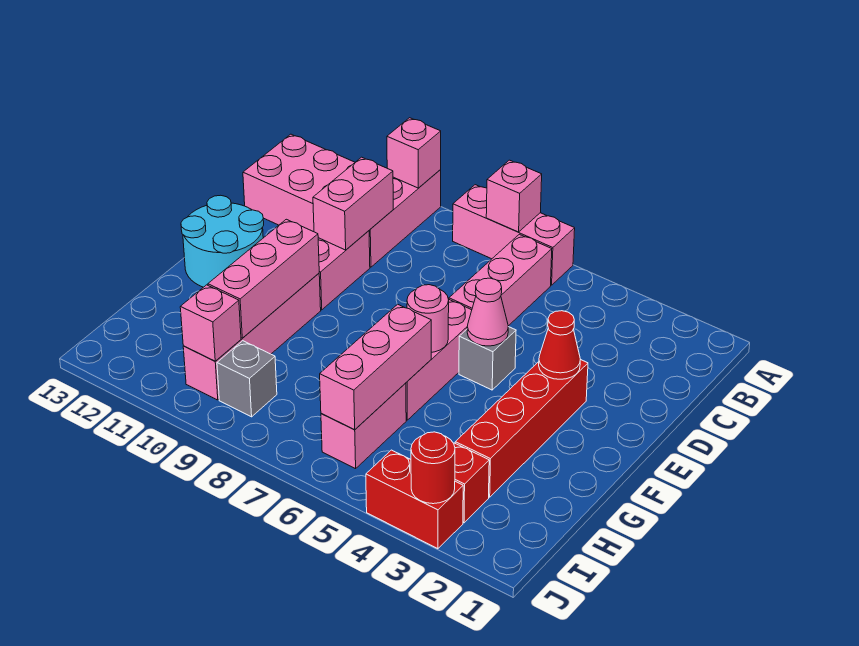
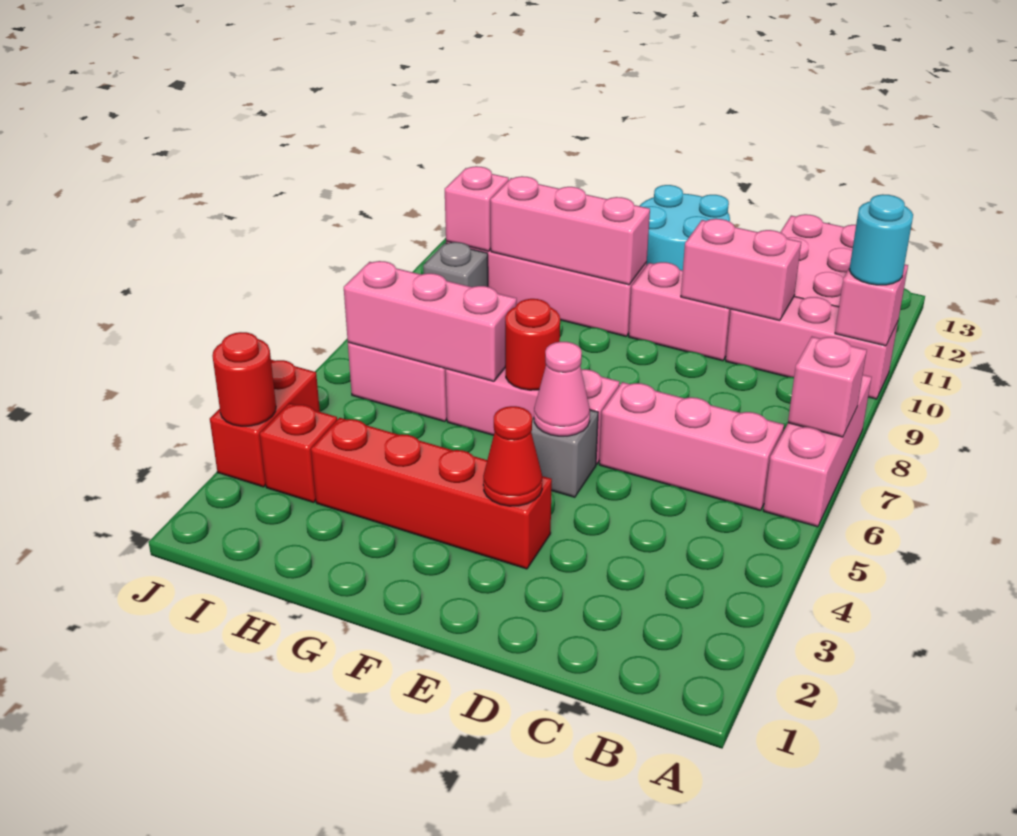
none -> cyan 1x1 round brick [849,194,913,285]
pink 1x1 round brick [407,285,449,352] -> red 1x1 round brick [505,299,560,390]

